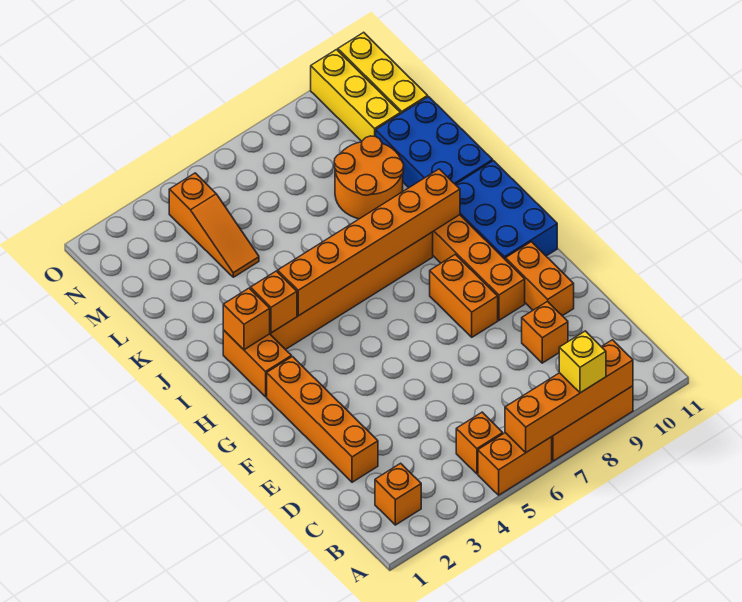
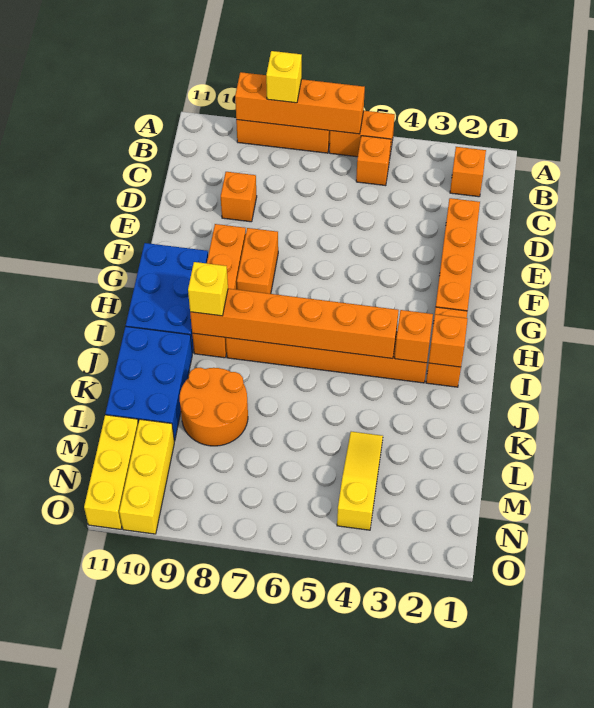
orange 1x2 brick [506,242,574,316] -> none
none -> yellow 1x1 brick [188,262,228,316]
orange 1x3 slope [169,173,259,277] -> yellow 1x3 slope [337,432,383,530]

